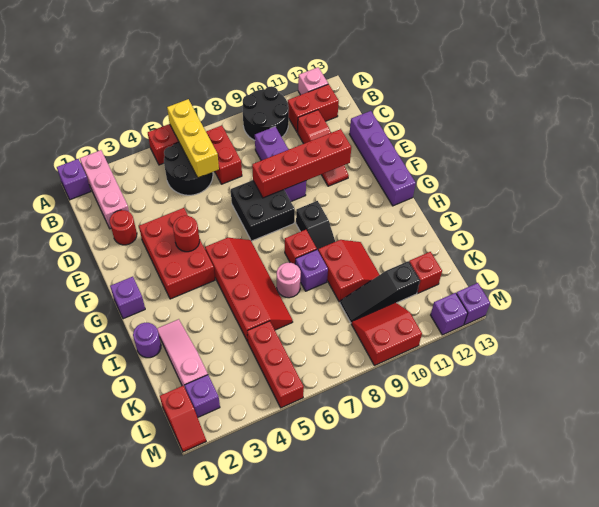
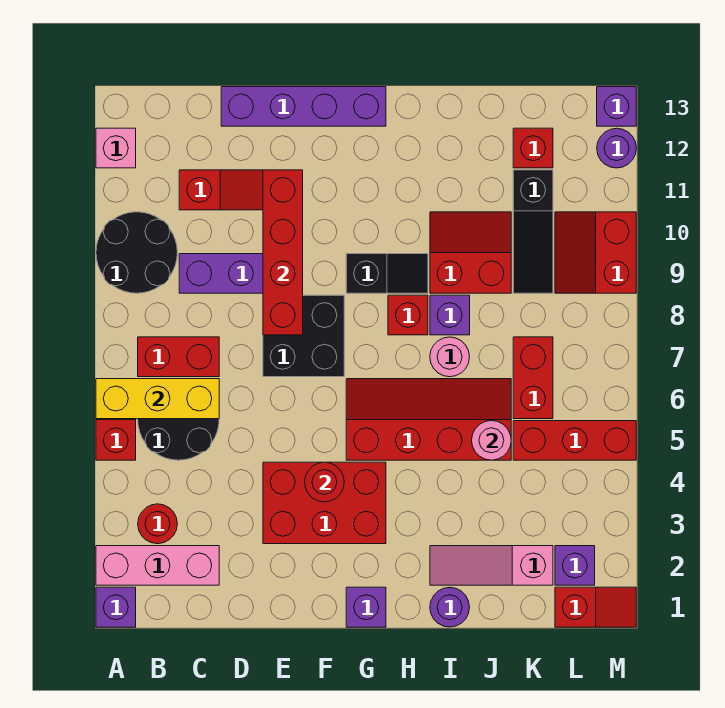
red 1x2 brick [288,84,339,132] -> red 1x2 brick moved to [513,337,553,419]
red 1x1 round brick [110,210,137,245] -> red 1x1 round brick moved to [138,504,177,544]
none -> pink 1x1 round brick [472,421,511,460]
purple 1x1 brick [431,293,468,335] -> purple 1x1 round brick [597,128,636,168]

